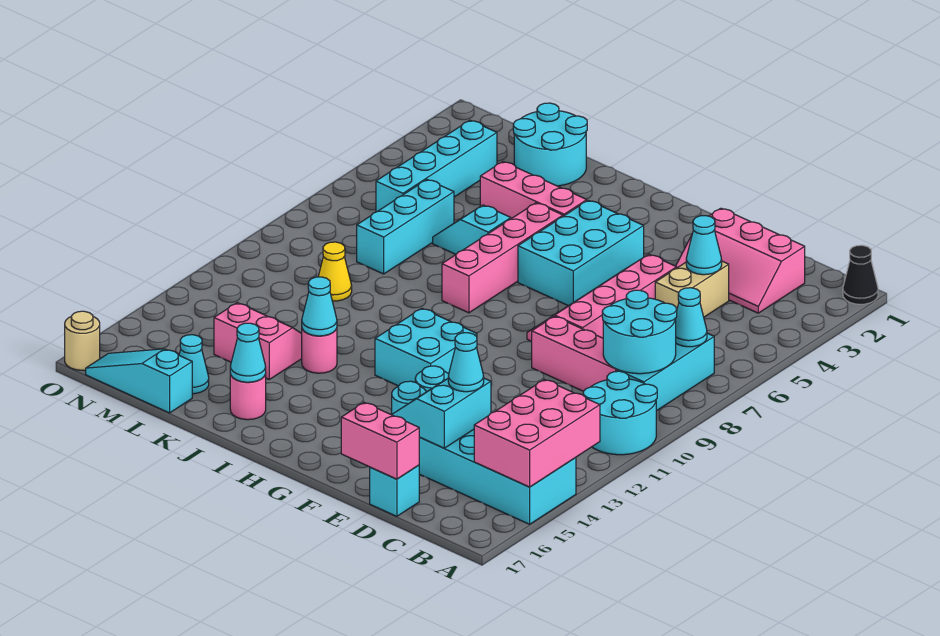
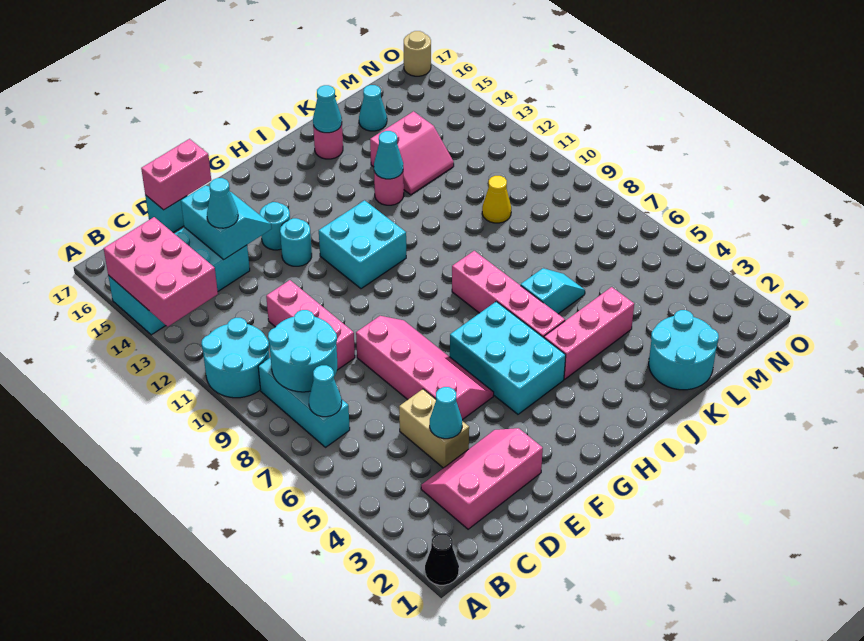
pink 1x3 brick [532,316,617,391] -> pink 1x3 brick turned to [266,280,355,370]
cyan 1x3 brick [357,180,454,274] -> none
cyan 1x3 slope [86,349,192,413] -> none
cyan 1x4 brick [376,120,497,212] -> none

